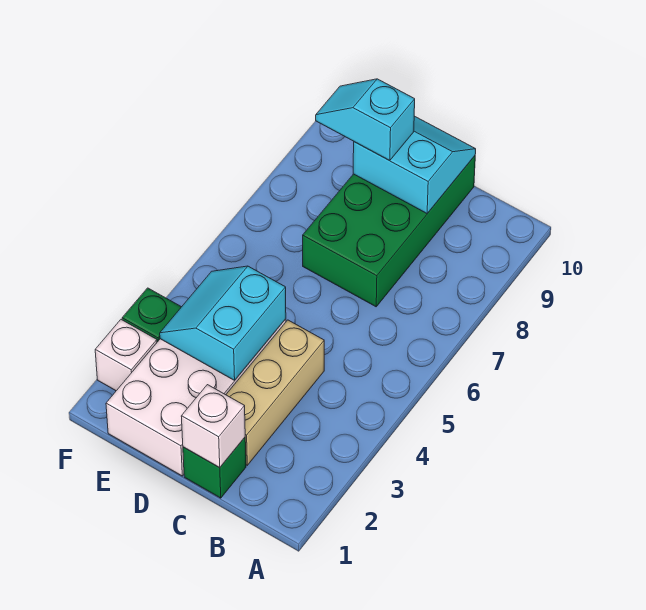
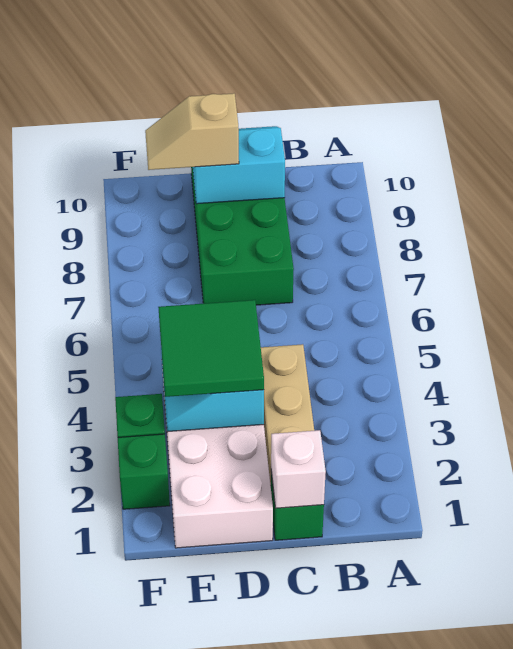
none -> green 2x2 tile [158,300,264,397]
cyan 1x2 slope [316,79,415,161] -> tan 1x2 slope [145,93,239,170]
white 1x1 brick [95,320,157,391] -> green 1x1 brick [118,434,170,509]

